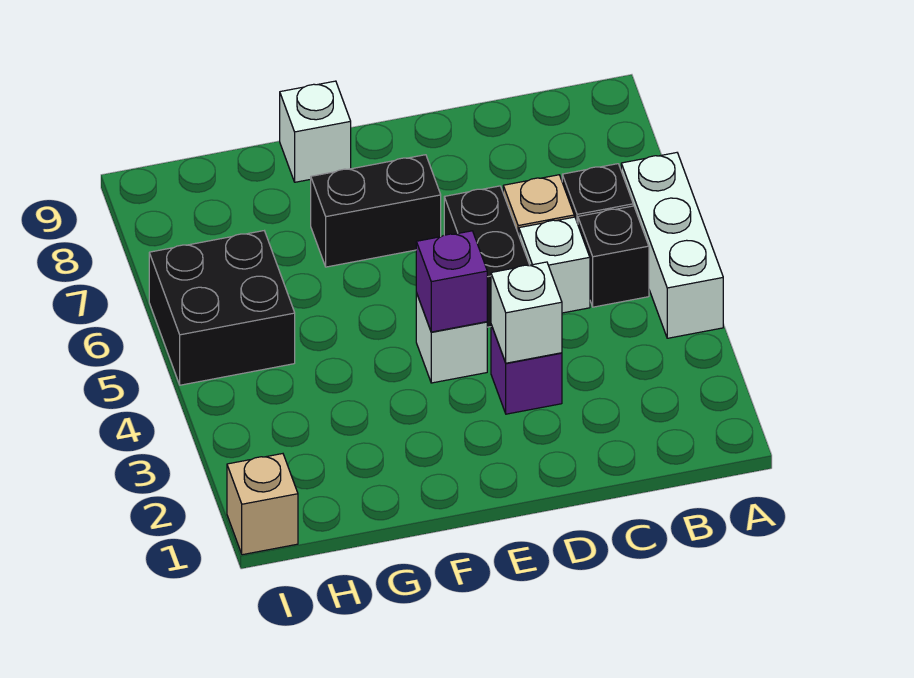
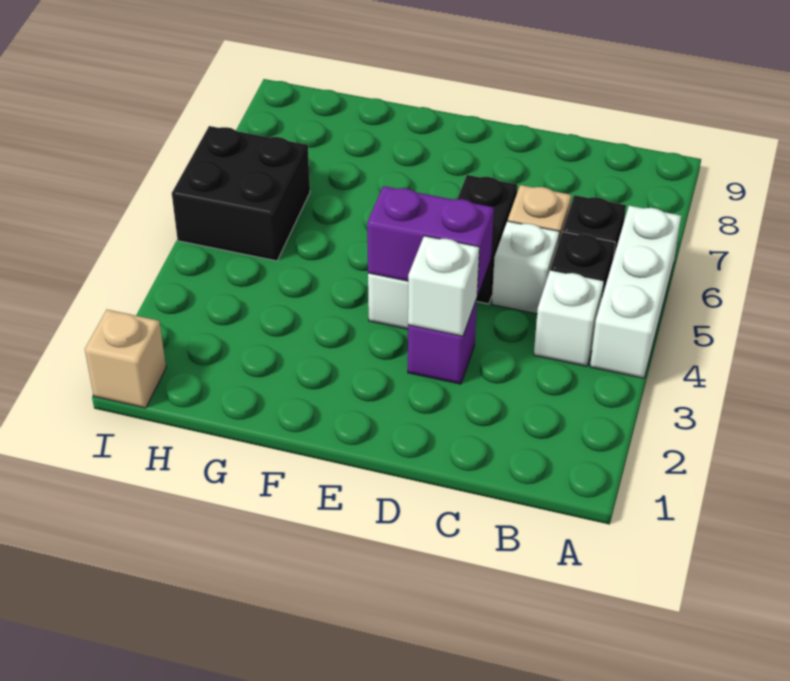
purple 1x1 brick [416,231,487,332] -> purple 1x2 brick [367,186,494,295]
black 1x2 brick [311,155,441,267] -> none
white 1x1 brick [280,81,351,182] -> white 1x1 brick moved to [534,270,604,366]

